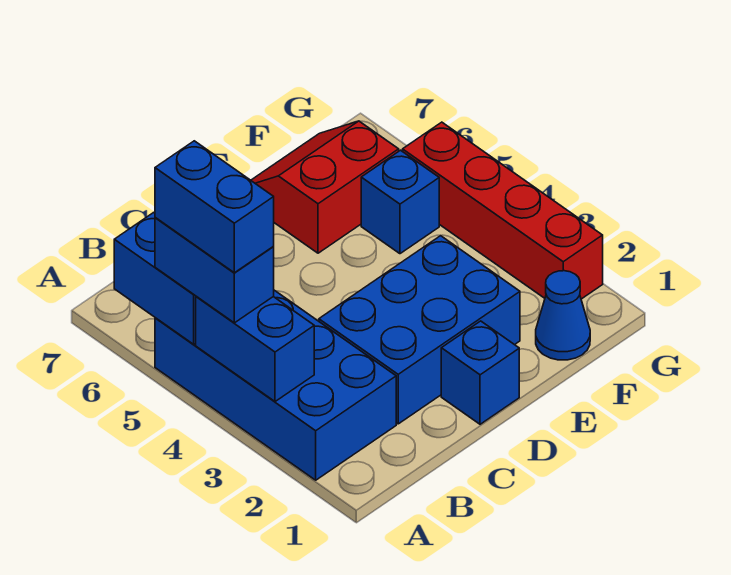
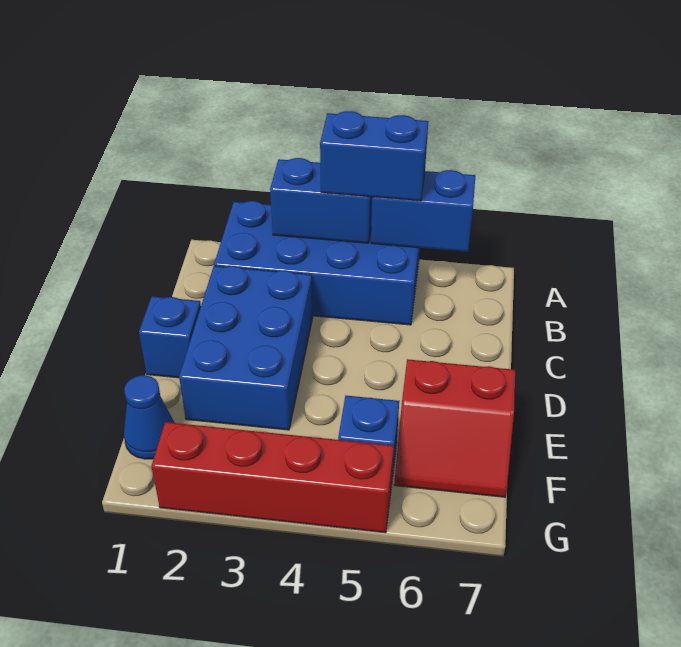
blue 1x2 brick [155,141,274,273] -> none
red 2x2 slope [251,121,399,253] -> red 2x2 slope turned to [395,359,515,497]

